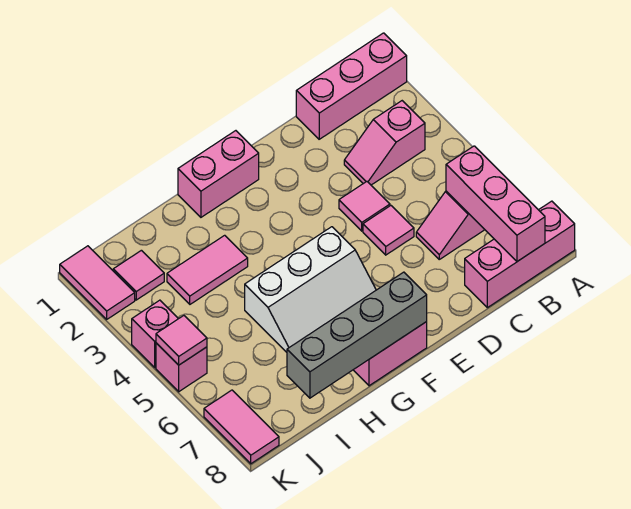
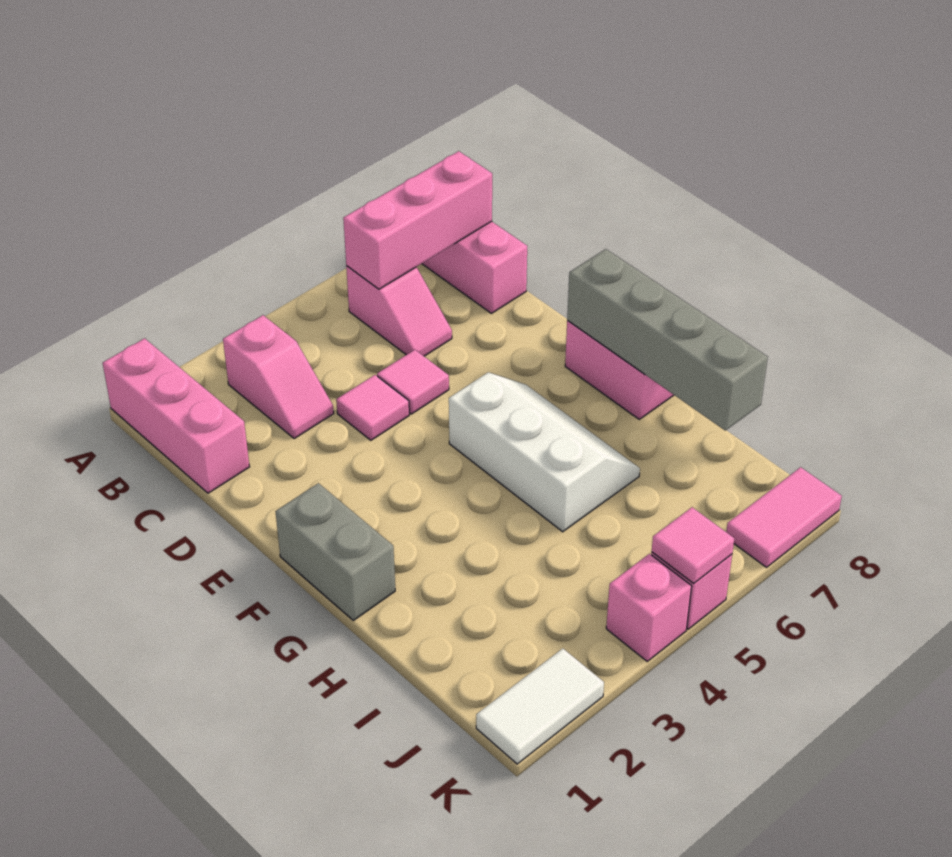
pink 1x2 brick [178,131,259,217] -> grey 1x2 brick [275,483,395,620]
pink 1x2 tile [167,235,248,304] -> none
pink 1x1 tile [113,250,164,300] -> none
pink 1x2 tile [60,246,135,319] -> white 1x2 tile [476,649,604,764]

